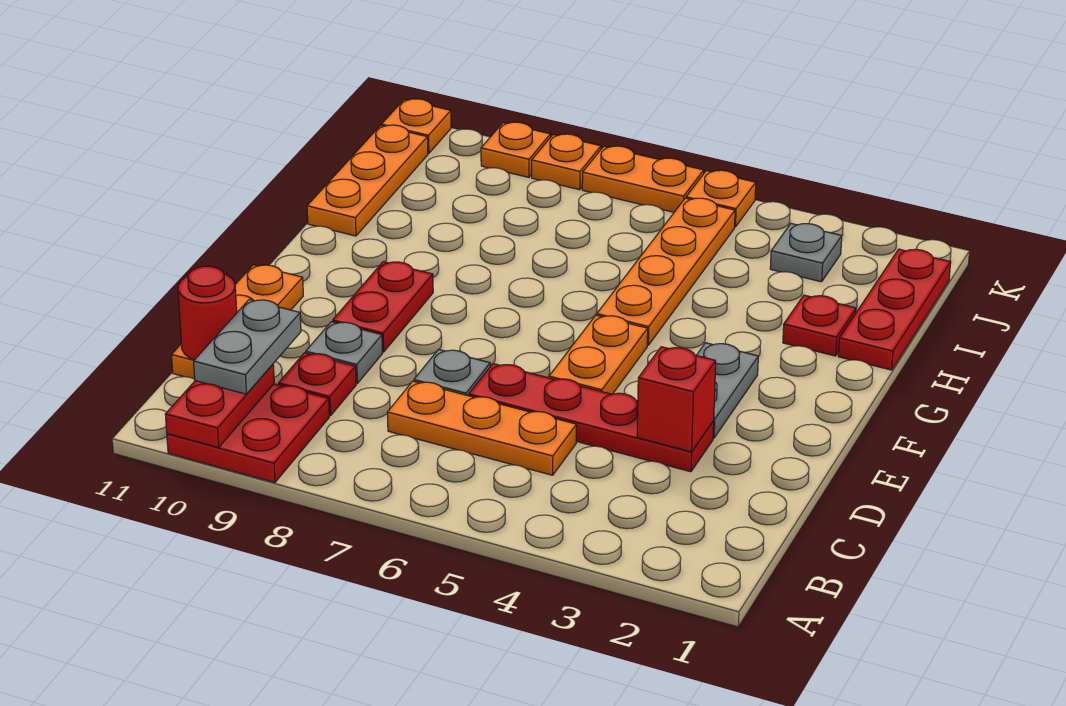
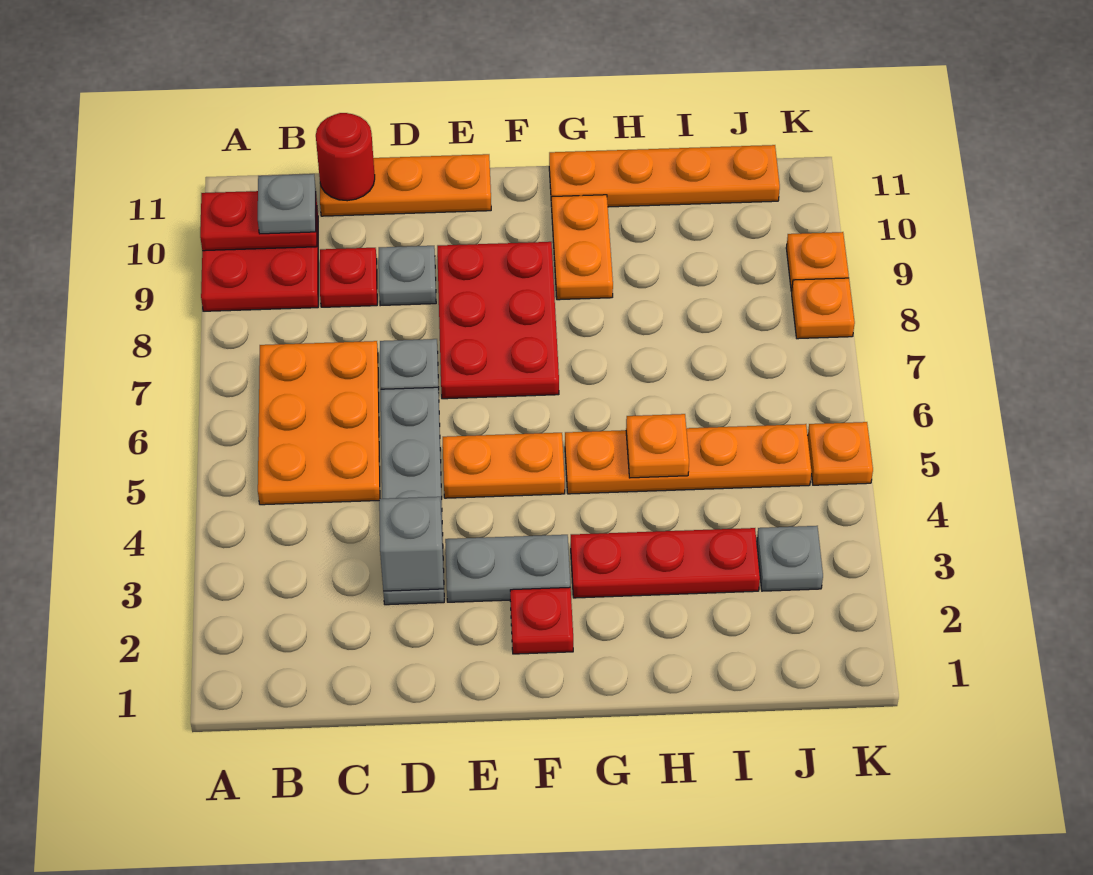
grey 1x2 plate [194,299,301,394] -> grey 1x1 plate [258,174,316,234]
orange 1x3 plate [387,381,577,475] -> orange 2x3 plate [258,341,380,505]
red 1x4 plate [469,364,714,472] -> grey 1x4 plate [381,387,444,605]
red 1x1 brick [637,347,716,452] -> grey 1x1 brick [379,497,444,591]
red 1x2 plate [333,262,433,352] -> red 2x3 plate [437,242,559,399]
red 1x3 plate [838,249,951,370] -> red 1x3 plate moved to [571,528,760,598]
red 1x1 plate [783,295,856,356] -> red 1x1 plate moved to [510,587,573,654]
orange 1x3 plate [307,125,428,236] -> orange 1x4 plate [549,145,780,207]
orange 1x2 plate [582,146,704,212] -> orange 1x2 plate moved to [552,195,613,300]
orange 1x1 plate [381,99,451,153] -> orange 1x1 plate moved to [626,414,689,478]

